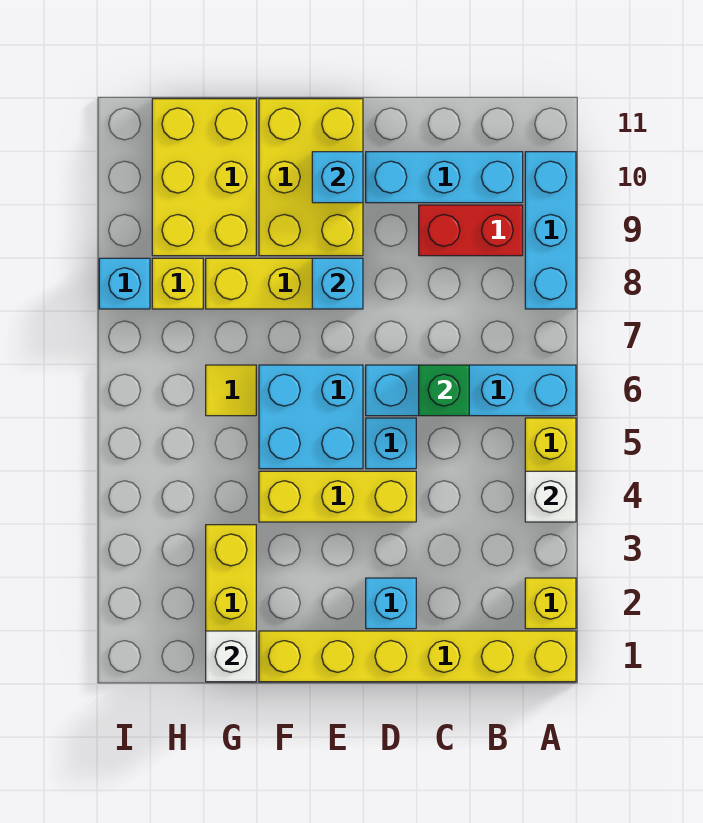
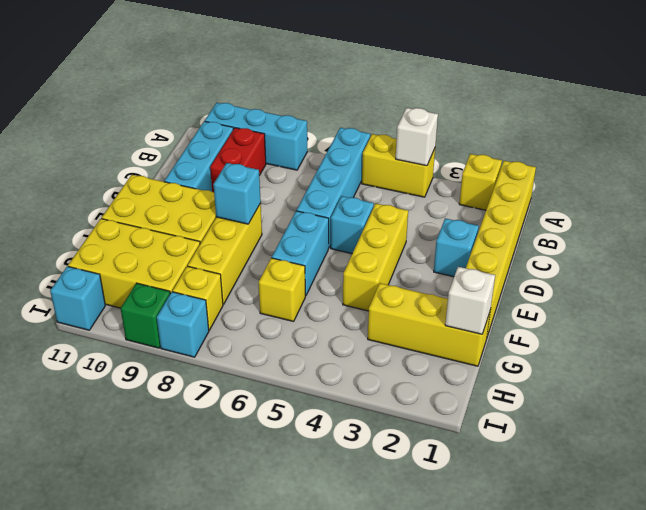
green 1x1 brick [419,365,469,416] -> green 1x1 brick moved to [121,283,170,348]
cyan 2x2 brick [259,365,363,469] -> cyan 1x2 brick [272,211,329,296]
cyan 1x1 brick [312,152,363,203] -> cyan 1x1 brick moved to [50,266,105,330]
yellow 1x1 tile [206,365,256,416] -> yellow 1x1 brick [259,258,305,321]

